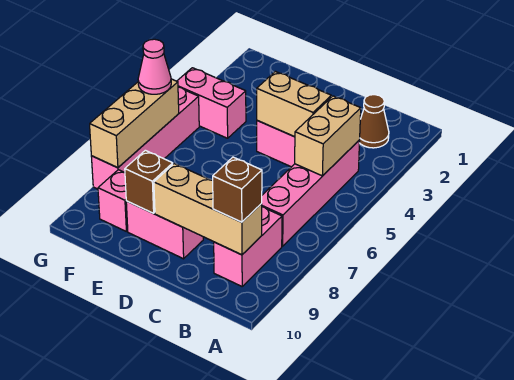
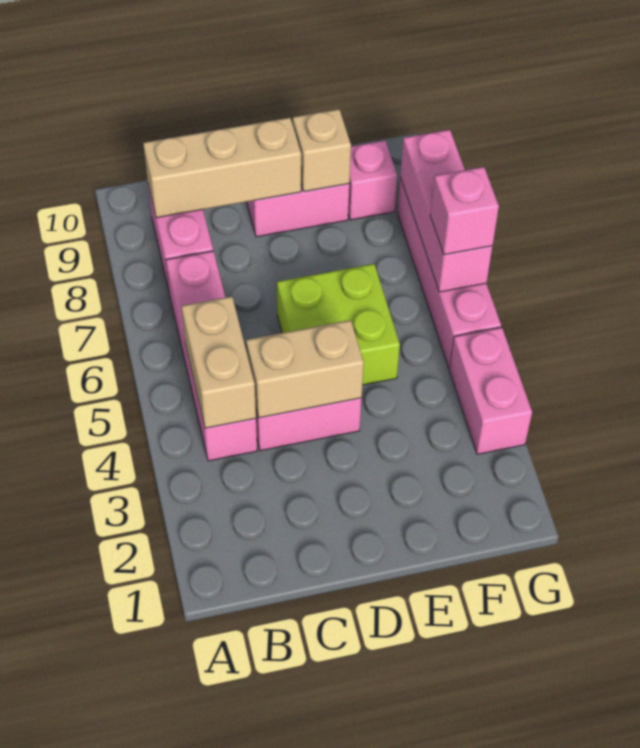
brown 1x1 cone [359,95,389,148] -> none
brown 1x1 brick [213,157,262,222] -> none
none -> lime 2x2 brick [277,264,400,385]
brown 1x1 brick [125,150,173,213] -> tan 1x1 brick [293,109,351,191]
pink 1x2 brick [177,68,246,138] -> pink 1x2 brick turned to [449,327,532,454]
tan 1x3 brick [90,79,179,168] -> pink 1x3 brick [400,130,492,292]
pink 1x1 cone [138,39,171,94] -> pink 1x1 brick [430,167,499,255]

